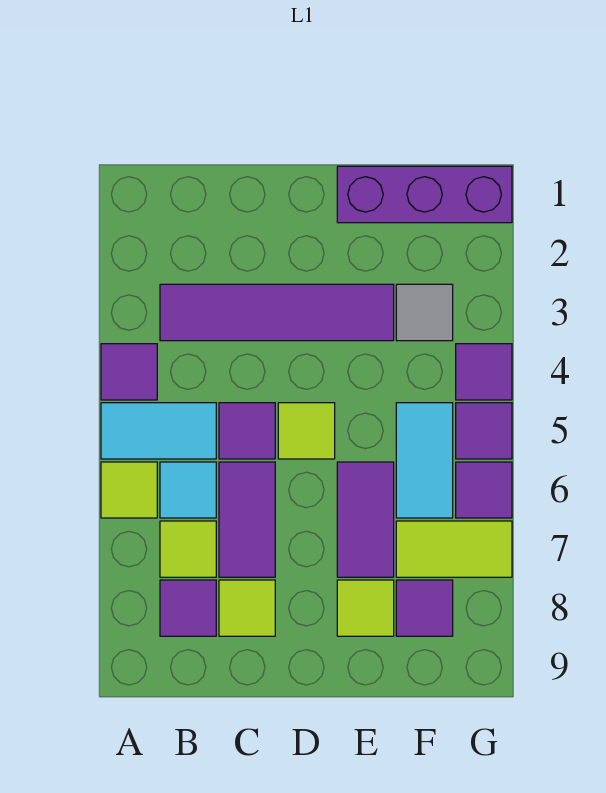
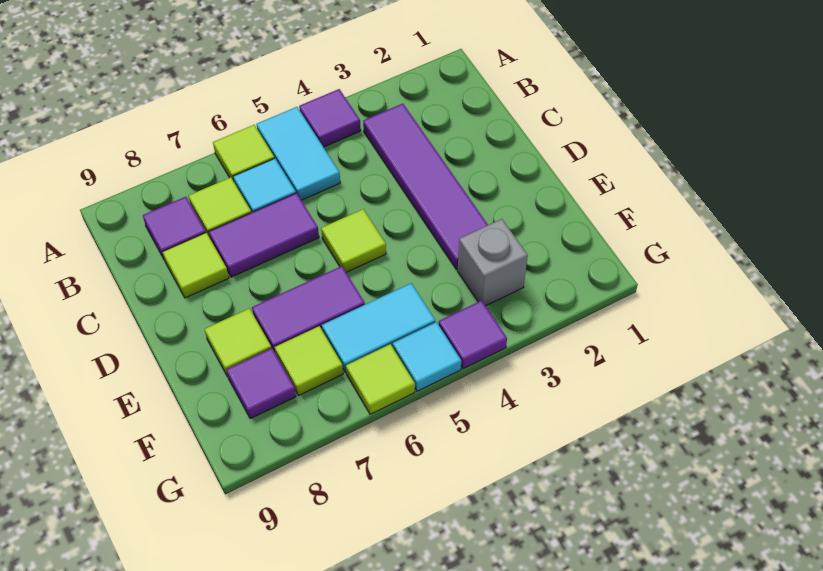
purple 1x1 tile [219,403,275,459] -> none
purple 1x3 brick [337,166,512,223] -> none
grey 1x1 tile [396,284,453,341] -> grey 1x1 brick [458,219,528,306]
lime 1x2 tile [396,521,512,577] -> lime 1x1 tile [275,326,343,396]
purple 1x1 tile [456,403,512,459] -> cyan 1x1 tile [393,322,461,391]
purple 1x1 tile [456,462,512,518] -> lime 1x1 tile [346,344,415,414]

